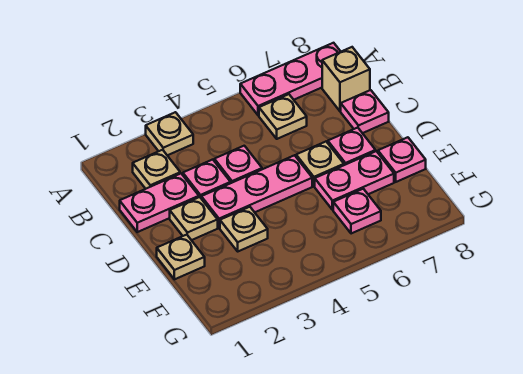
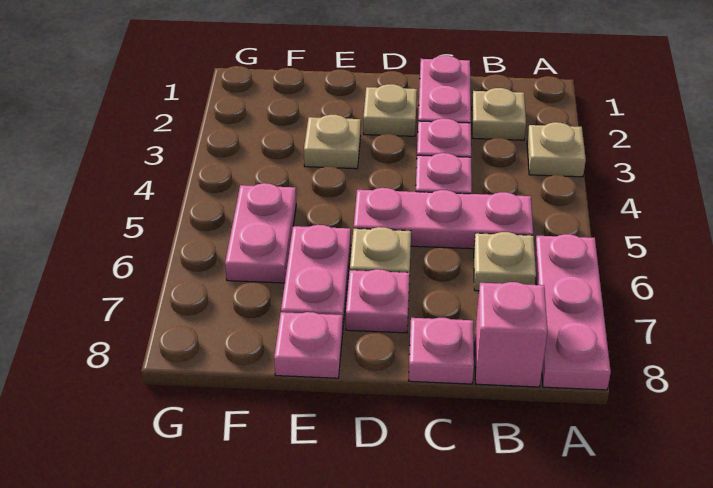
tan 1x1 brick [322,47,370,111] -> pink 1x1 brick [475,282,548,387]
pink 1x3 plate [201,155,312,228] -> pink 1x3 plate turned to [354,188,533,249]
tan 1x1 plate [157,235,205,279] -> none
pink 1x1 plate [333,189,381,234] -> pink 1x2 plate [225,183,296,283]

